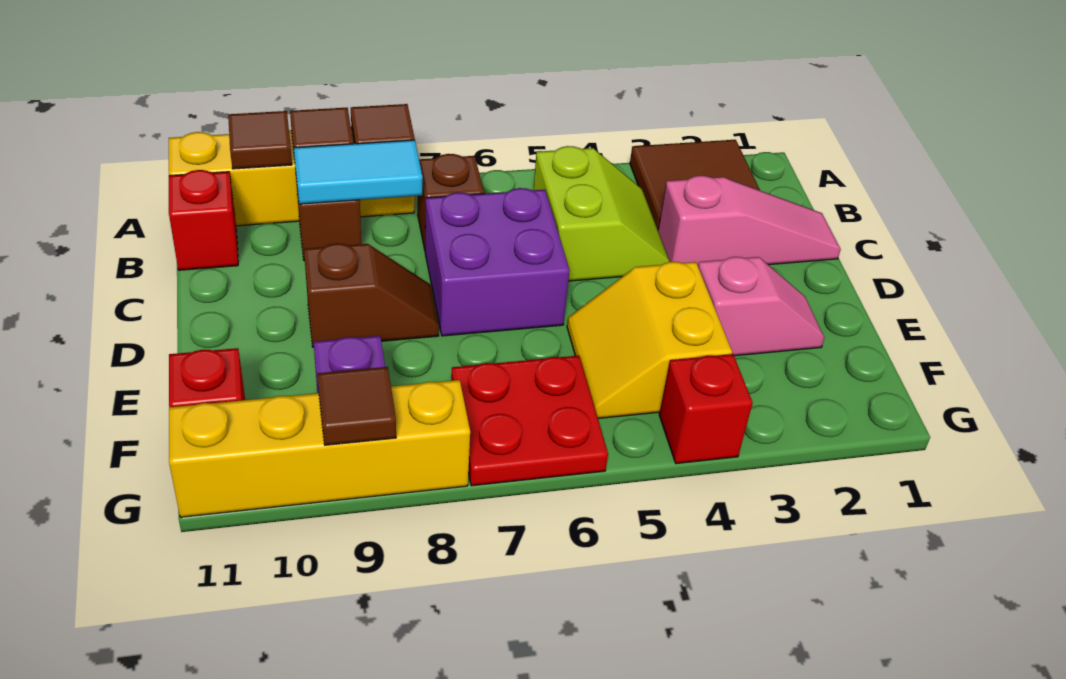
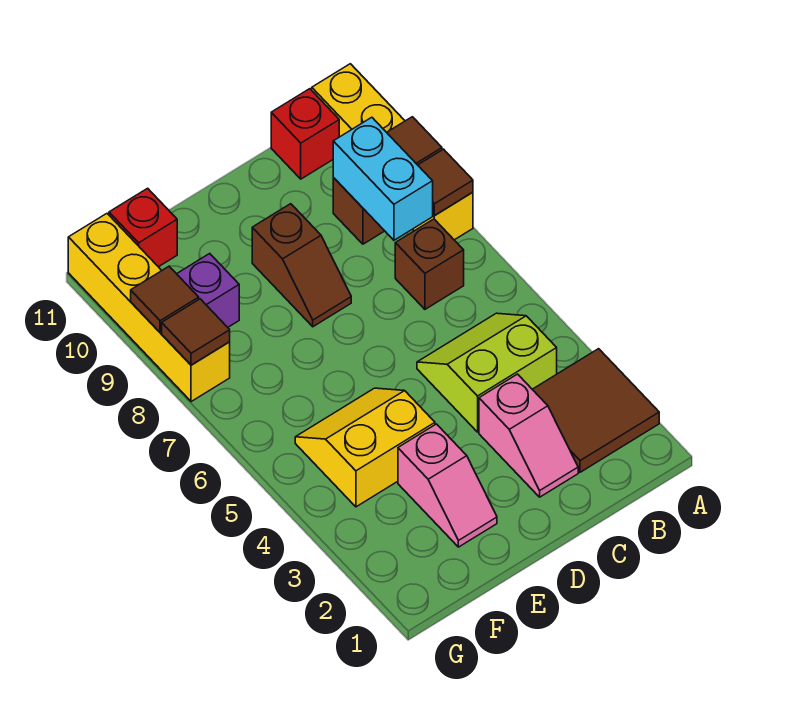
brown 1x1 tile [228,111,292,169] -> brown 1x1 tile moved to [162,299,230,365]
lime 2x2 slope [533,146,670,281] -> lime 2x2 slope turned to [417,313,557,432]
cyan 1x2 tile [294,140,423,204] -> cyan 1x2 brick [333,117,433,240]
pink 1x3 slope [658,176,841,265] -> pink 1x2 slope [479,374,578,497]
purple 2x2 brick [425,188,570,336] -> none
red 2x2 plate [451,356,608,486] -> none
red 1x1 brick [659,354,753,464] -> none

